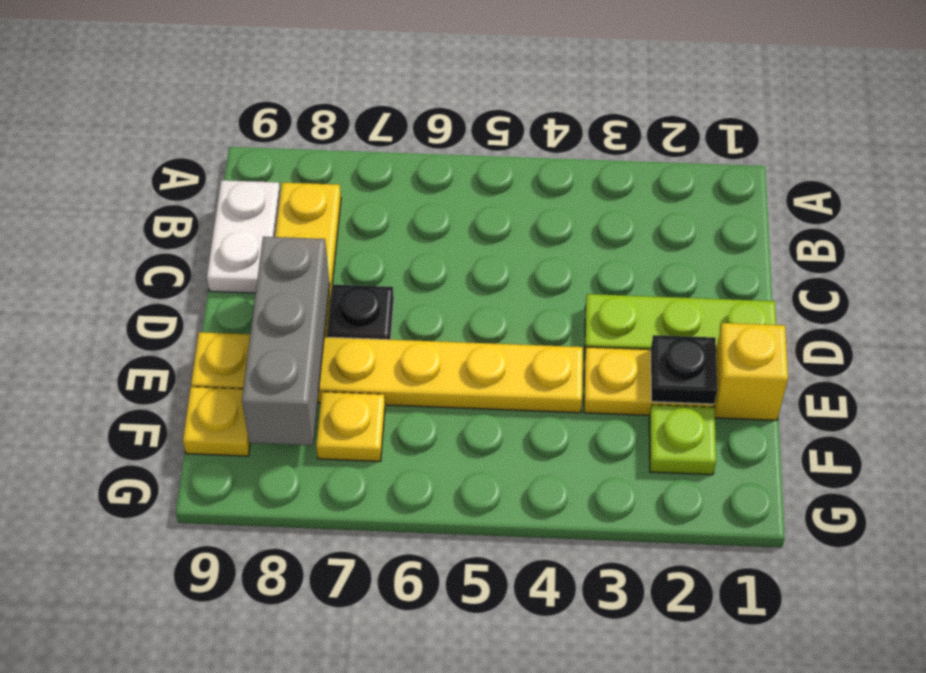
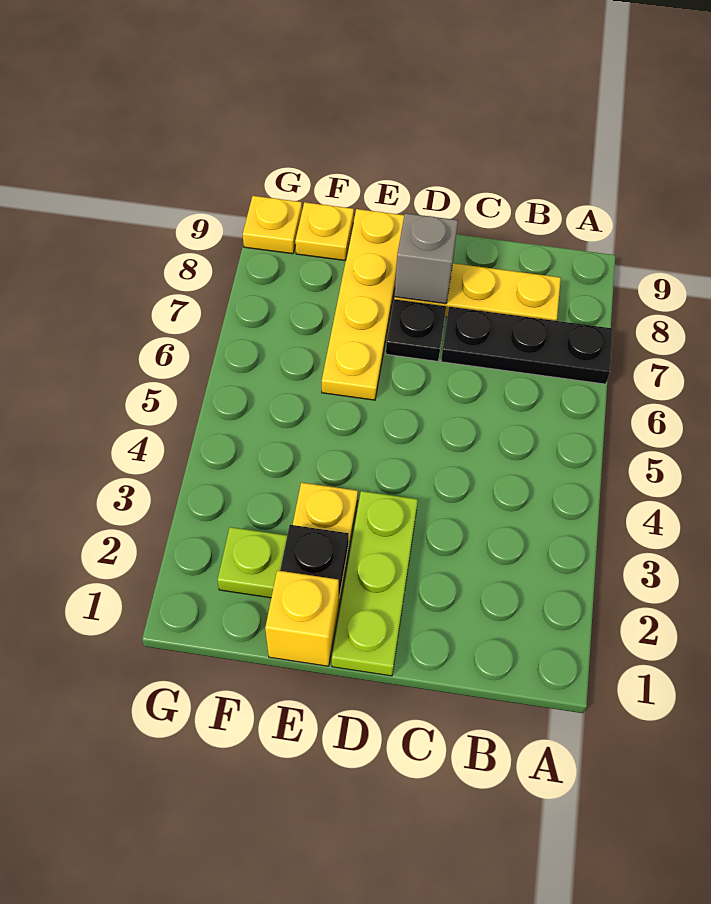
none -> black 1x3 plate [441,307,613,384]
white 1x2 plate [207,180,280,293] -> none
grey 1x3 brick [242,237,330,445] -> grey 1x1 brick [394,213,458,304]
yellow 1x6 plate [191,332,583,413] -> yellow 1x4 plate [322,209,404,400]
yellow 1x1 plate [316,392,385,461] -> yellow 1x1 plate moved to [243,196,302,254]

